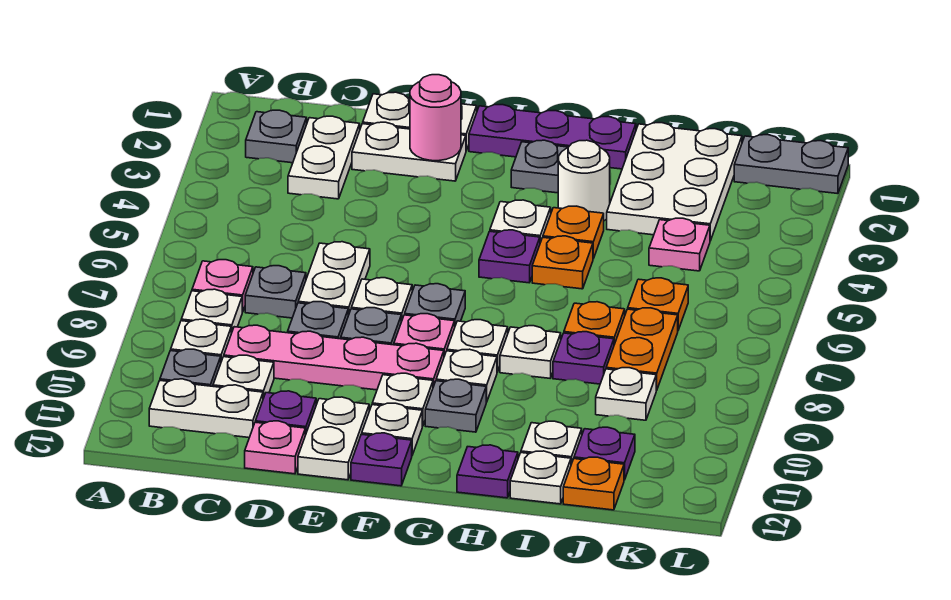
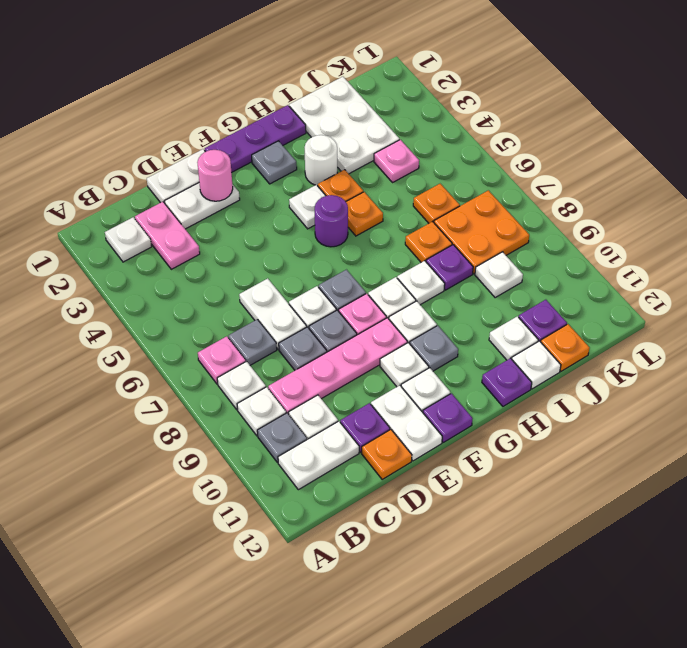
grey 1x1 plate [246,110,307,163] -> white 1x1 plate [105,217,152,262]
white 1x2 plate [288,116,360,199] -> pink 1x2 plate [135,202,200,269]
pink 1x1 plate [245,421,305,474] -> orange 1x1 plate [362,430,412,479]
purple 1x1 plate [479,230,540,283] -> purple 1x1 round brick [315,195,348,247]
orange 1x2 plate [606,308,678,390] -> orange 2x2 plate [434,190,529,274]
grey 1x2 plate [734,135,848,194] -> none

